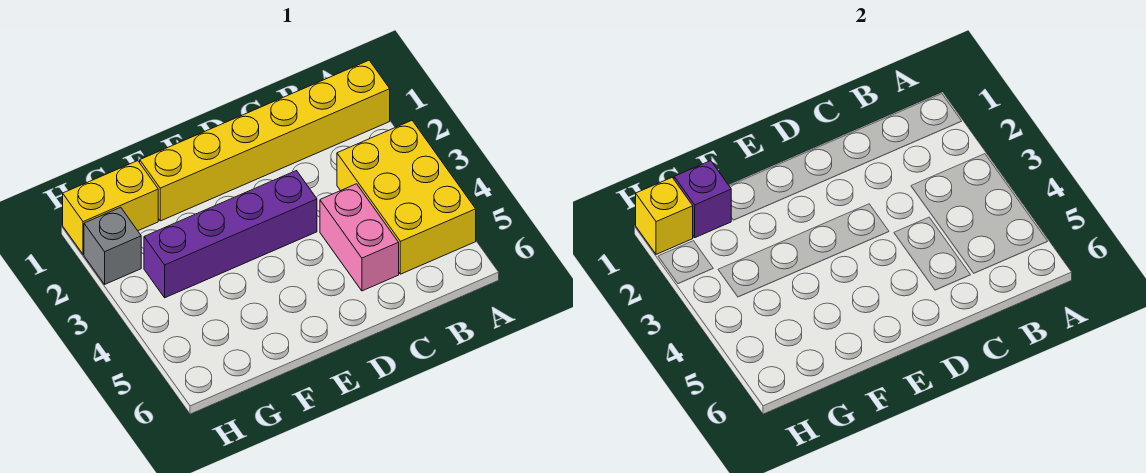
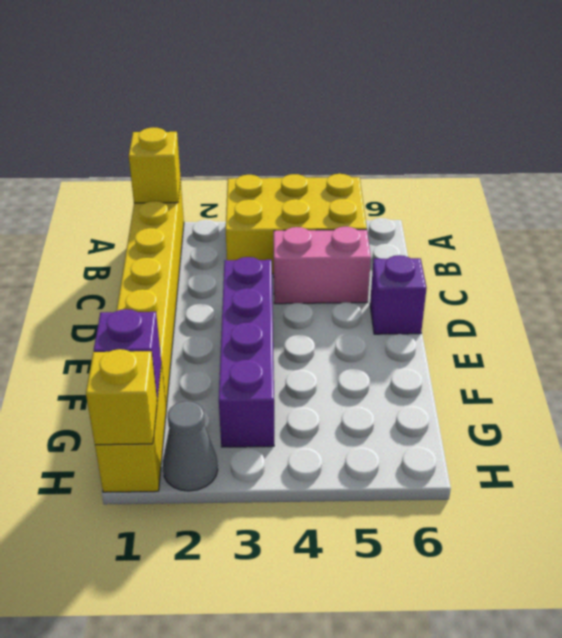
none -> yellow 1x1 brick [129,127,181,203]
none -> purple 1x1 brick [370,255,427,334]
grey 1x1 brick [84,207,141,284] -> grey 1x1 cone [163,401,218,491]

